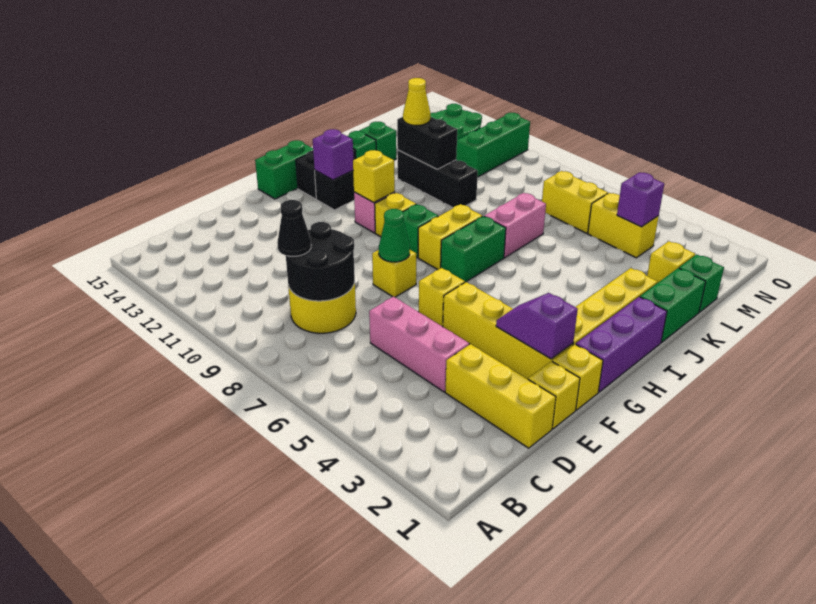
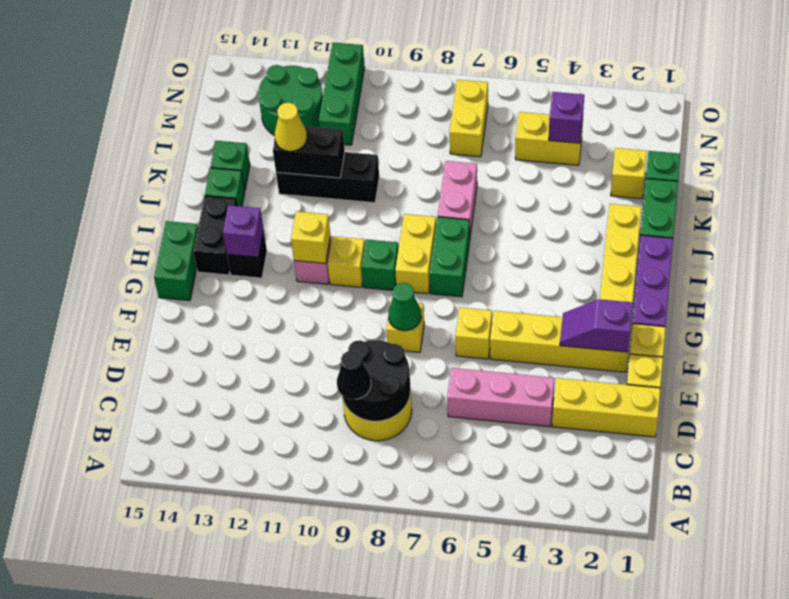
yellow 1x2 brick [542,171,608,233] -> yellow 1x2 brick turned to [450,80,488,157]

